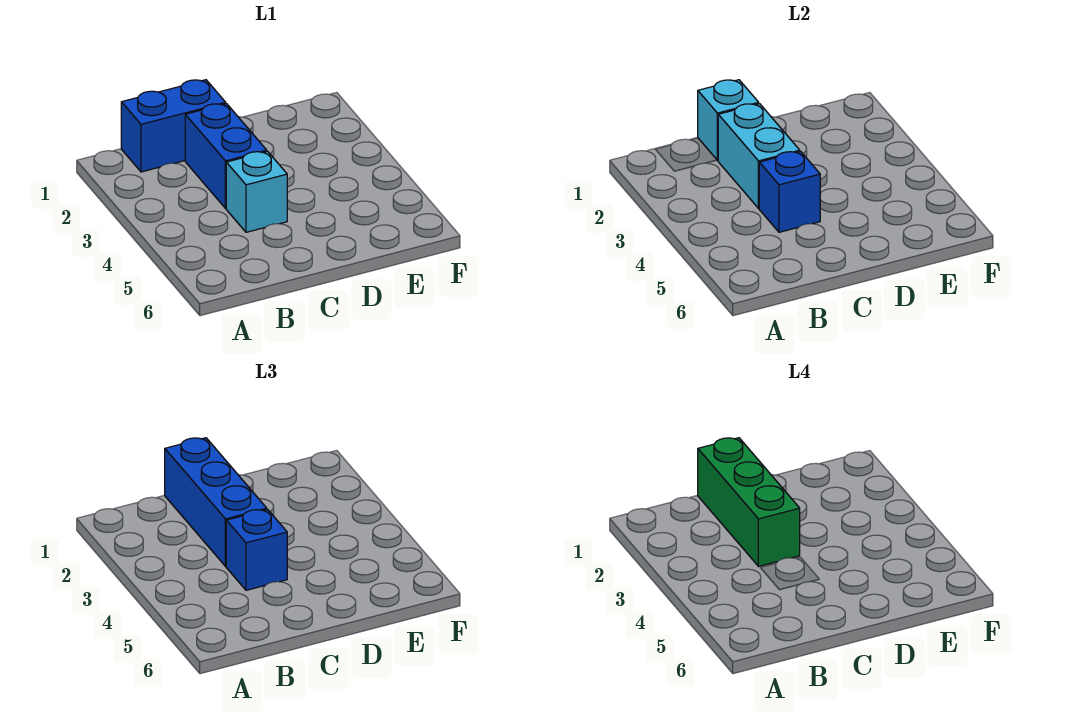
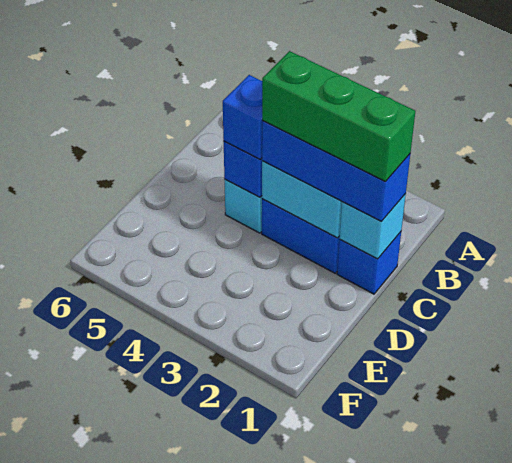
blue 1x2 brick [121,80,226,172] -> blue 1x1 brick [337,232,401,294]

